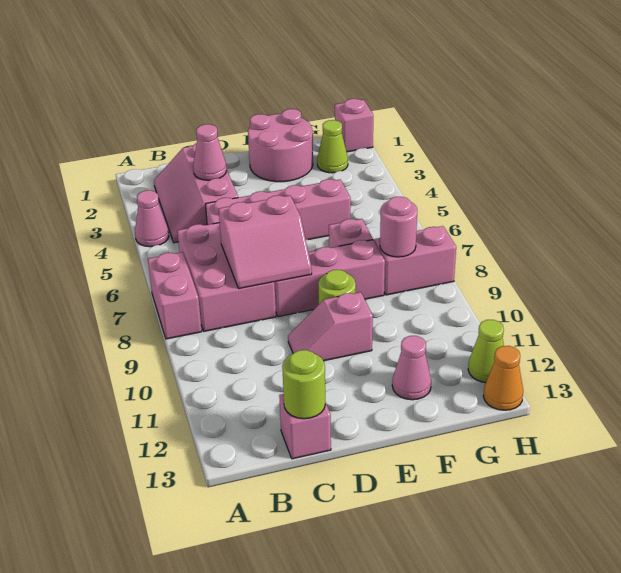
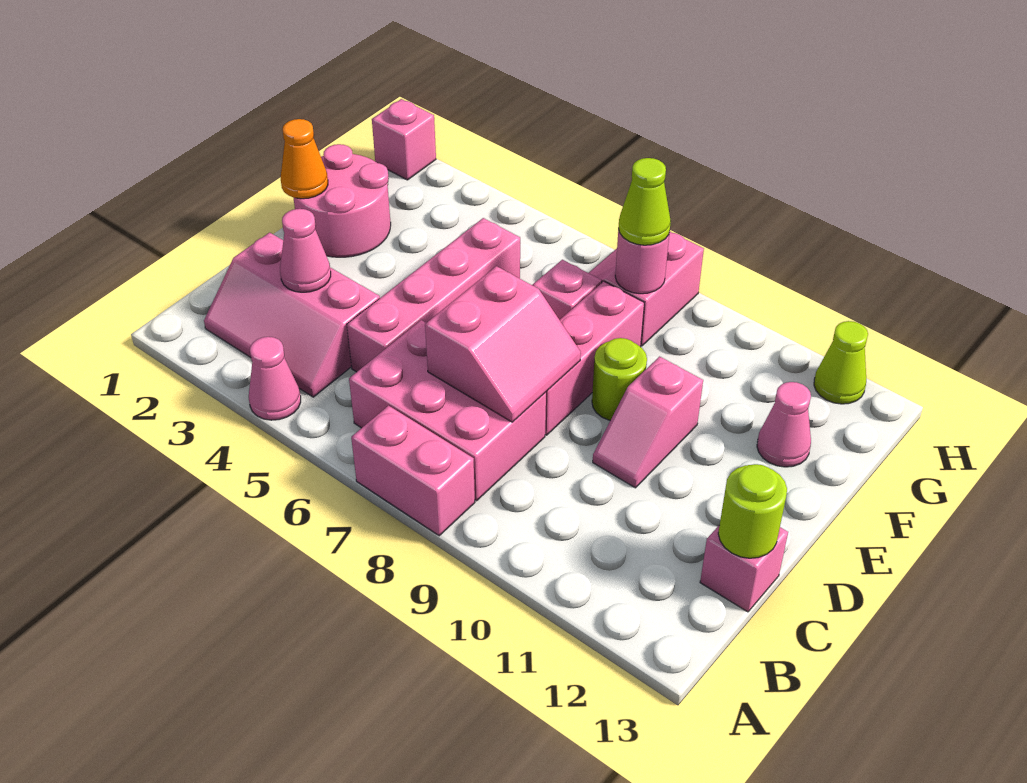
lime 1x1 cone [317,120,348,173] -> lime 1x1 cone moved to [618,158,671,245]
orange 1x1 cone [483,346,523,410] -> orange 1x1 cone moved to [281,119,328,199]

